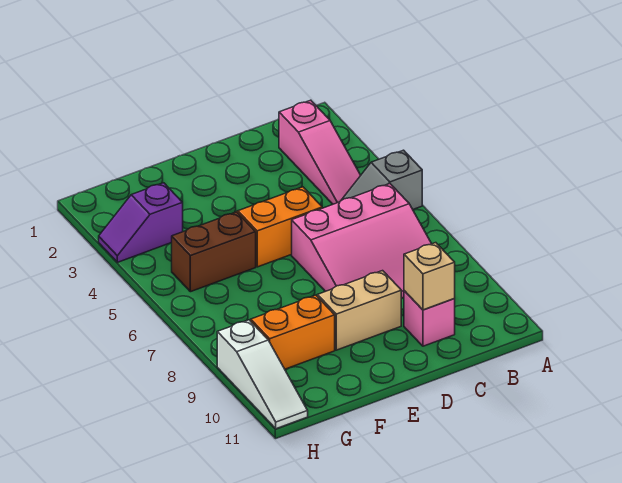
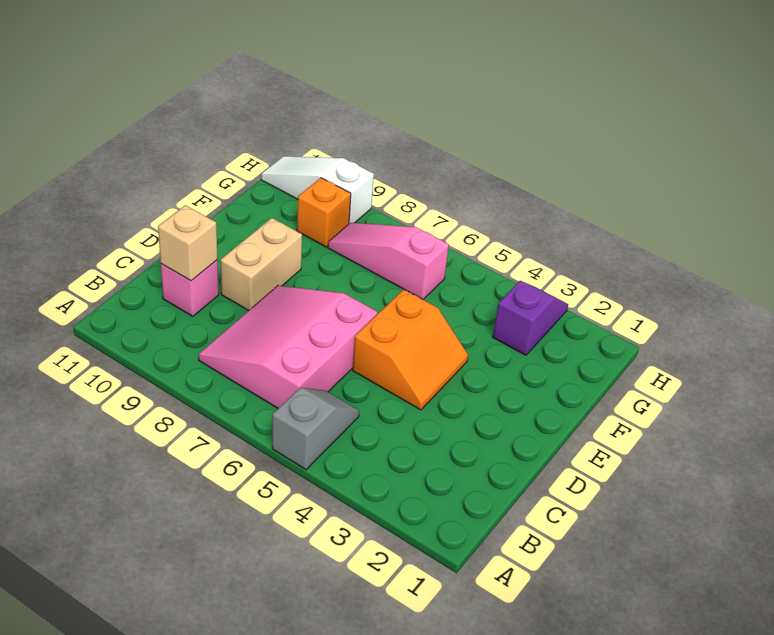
pink 1x3 slope [279,100,361,204] -> pink 1x3 slope moved to [328,223,449,299]
brown 1x2 brick [172,212,256,292] -> none
orange 1x2 brick [251,295,335,369] -> orange 1x1 brick [297,178,351,247]

